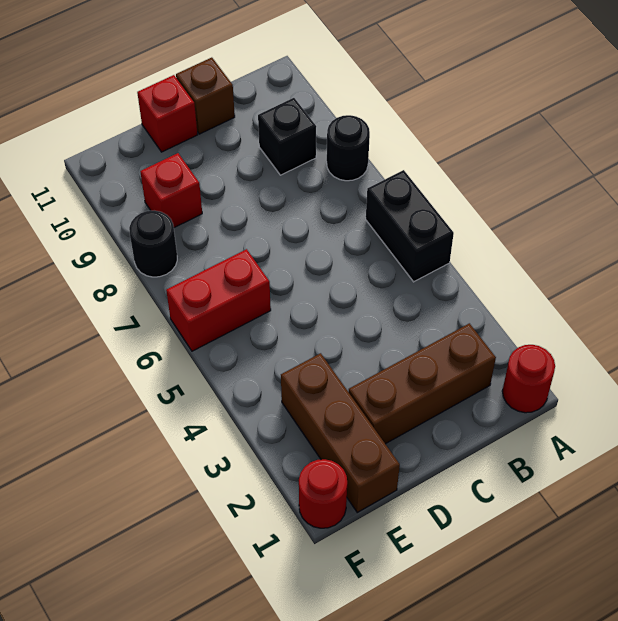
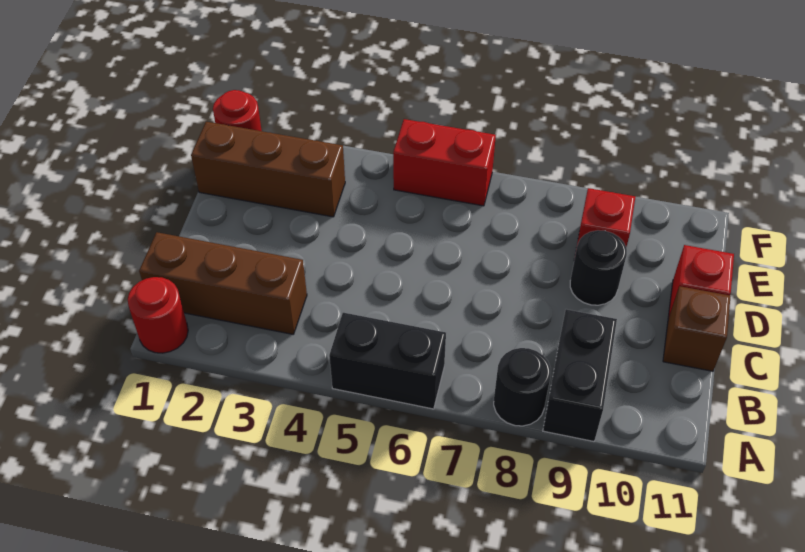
brown 1x3 brick [349,323,496,444] -> brown 1x3 brick turned to [139,232,307,334]
black 1x1 brick [258,98,316,175] -> black 1x2 brick [543,309,617,441]
red 1x2 brick [166,249,271,351] -> red 1x2 brick turned to [393,119,496,206]
black 1x1 round brick [129,211,177,277] -> black 1x1 round brick moved to [570,230,627,305]

